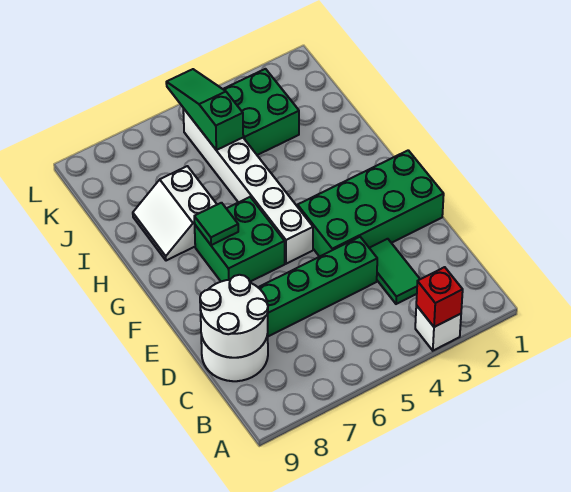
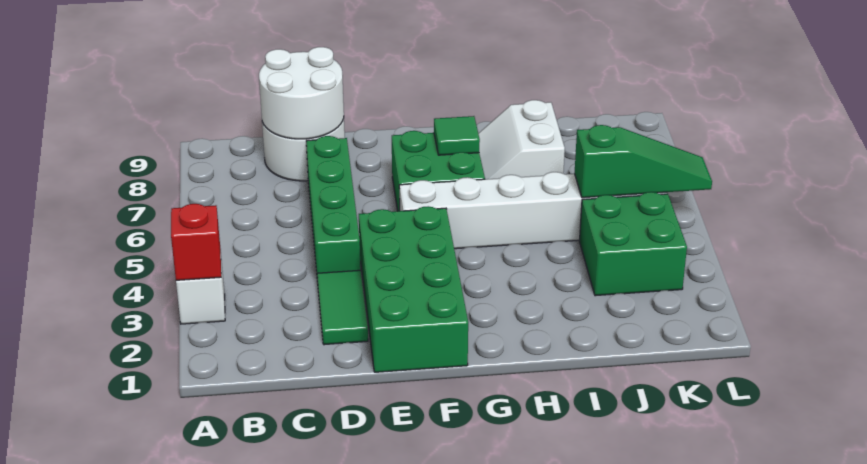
green 1x2 tile [370,239,420,304] -> green 1x2 tile turned to [317,270,368,345]
white 2x2 slope [133,166,217,261] -> white 2x2 slope turned to [478,100,565,179]

